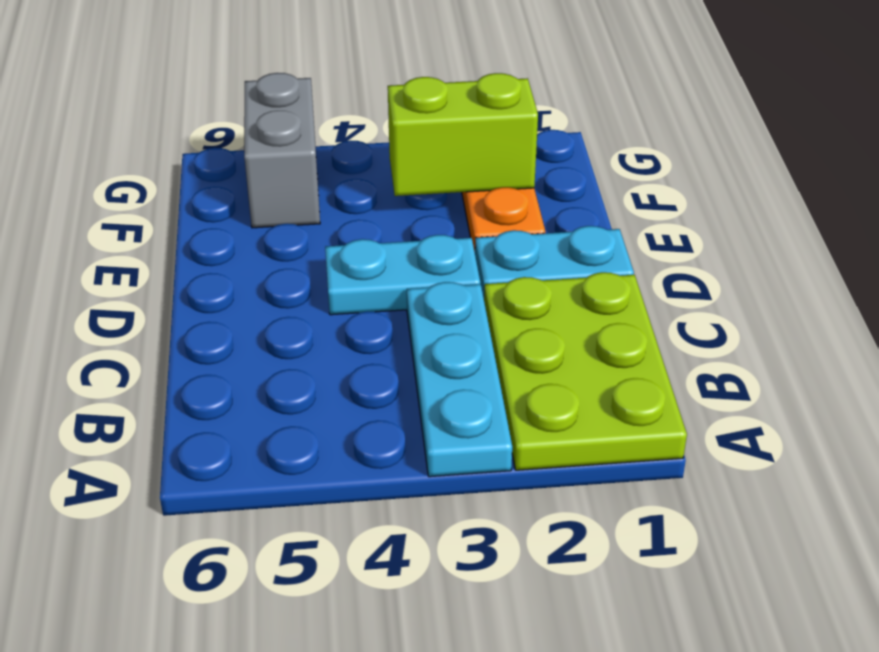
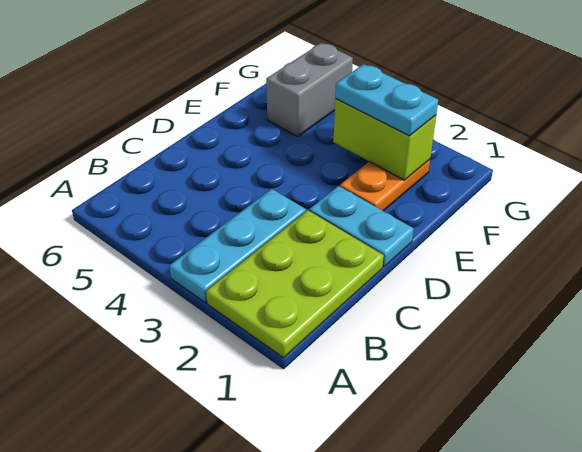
cyan 1x2 plate [325,235,480,315] -> cyan 1x2 plate moved to [335,64,438,136]

